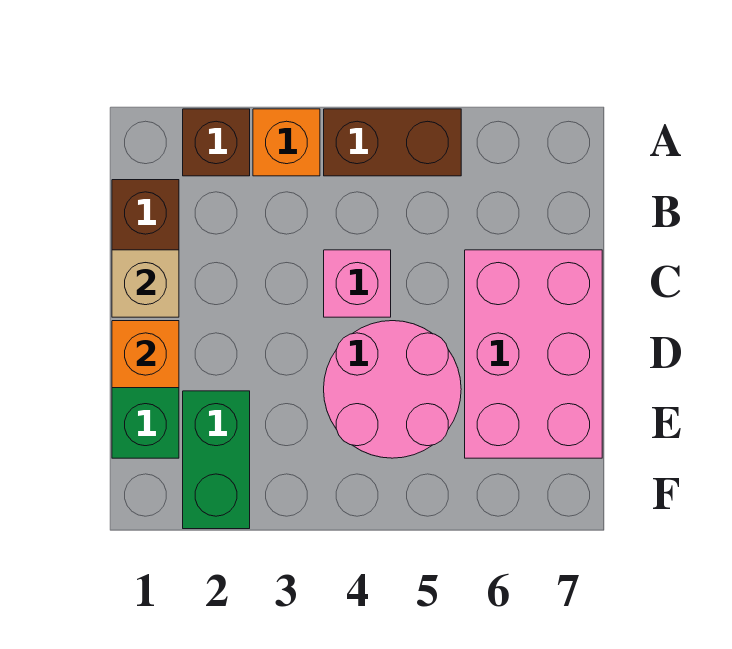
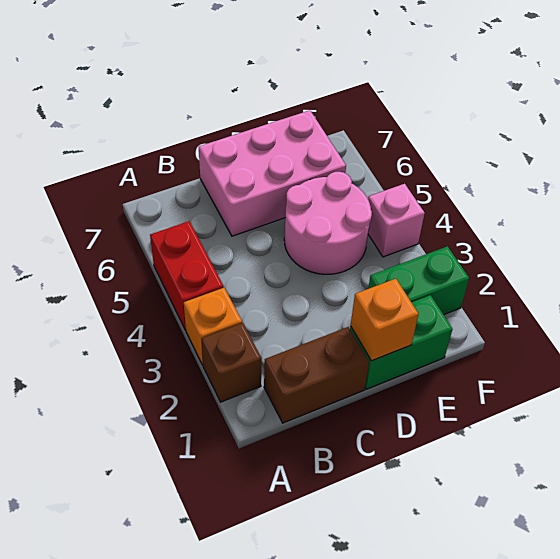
brown 1x2 brick [324,109,461,176] -> red 1x2 brick [150,221,224,330]
tan 1x1 brick [112,250,179,317] -> none
pink 1x1 brick [324,250,391,317] -> pink 1x1 brick moved to [368,184,425,257]

